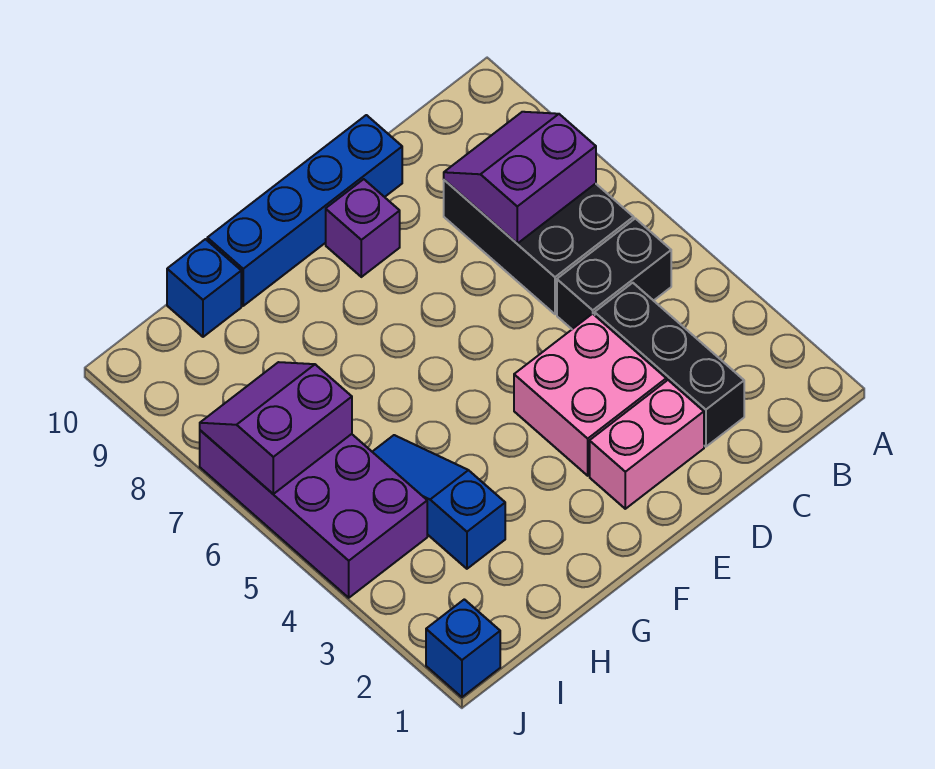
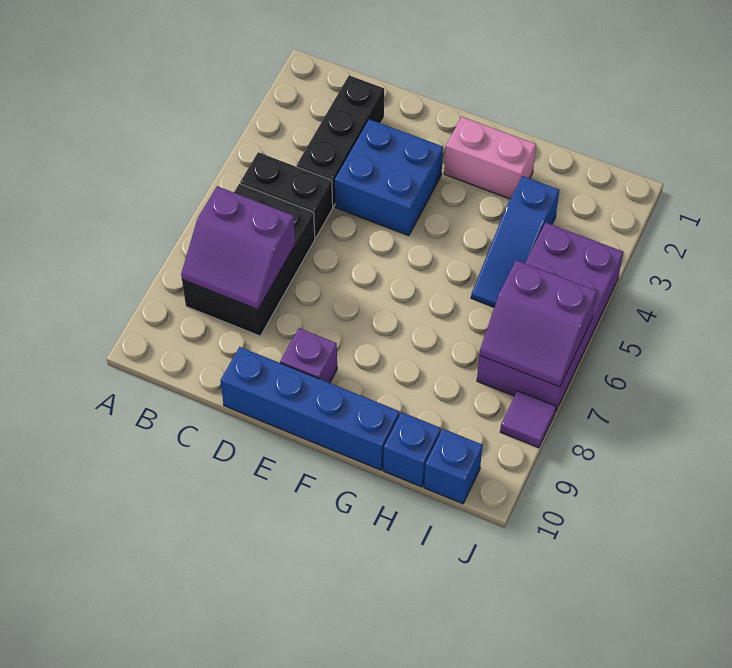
pink 1x2 brick [590,380,704,509] -> pink 1x2 brick moved to [444,117,536,199]
pink 2x2 brick [514,314,666,476] -> blue 2x2 brick [335,119,443,236]
blue 1x1 brick [426,599,500,697] -> blue 1x1 brick moved to [424,429,483,504]
none -> purple 1x1 tile [500,391,556,448]

